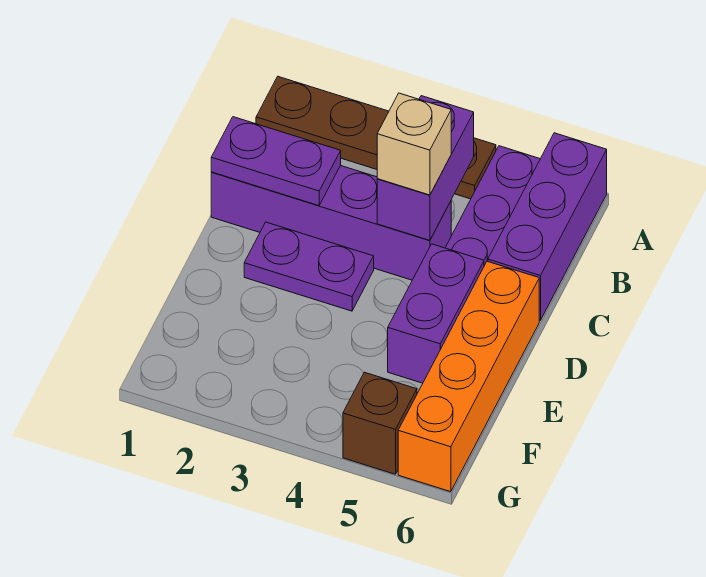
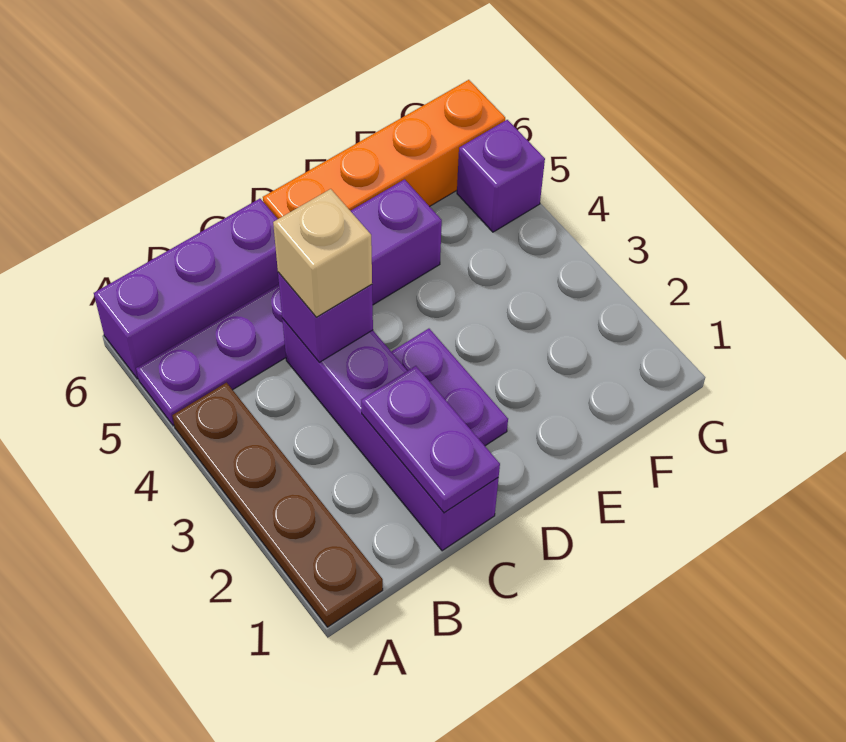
purple 1x2 brick [377,96,474,240] -> purple 1x1 brick [278,272,373,362]
brown 1x1 brick [343,372,417,474] -> purple 1x1 brick [457,120,545,232]

